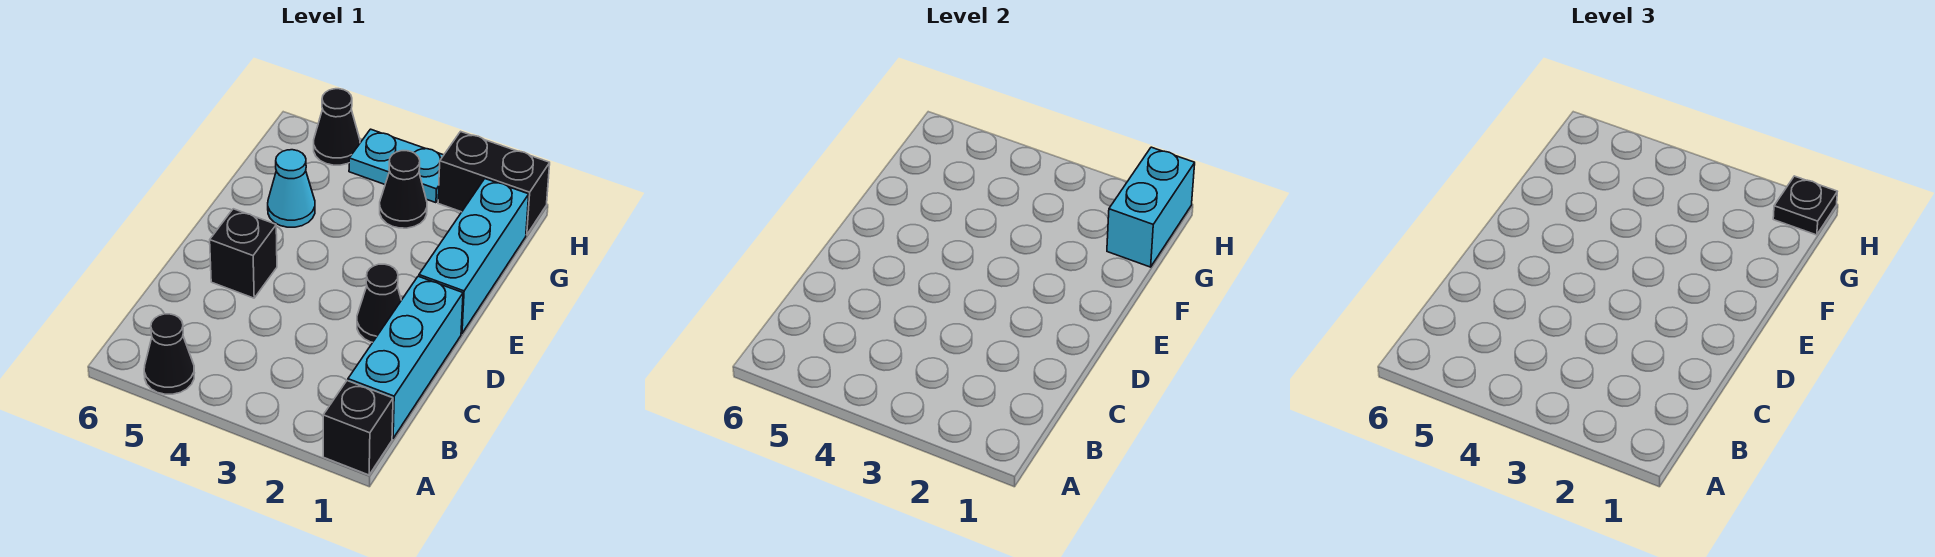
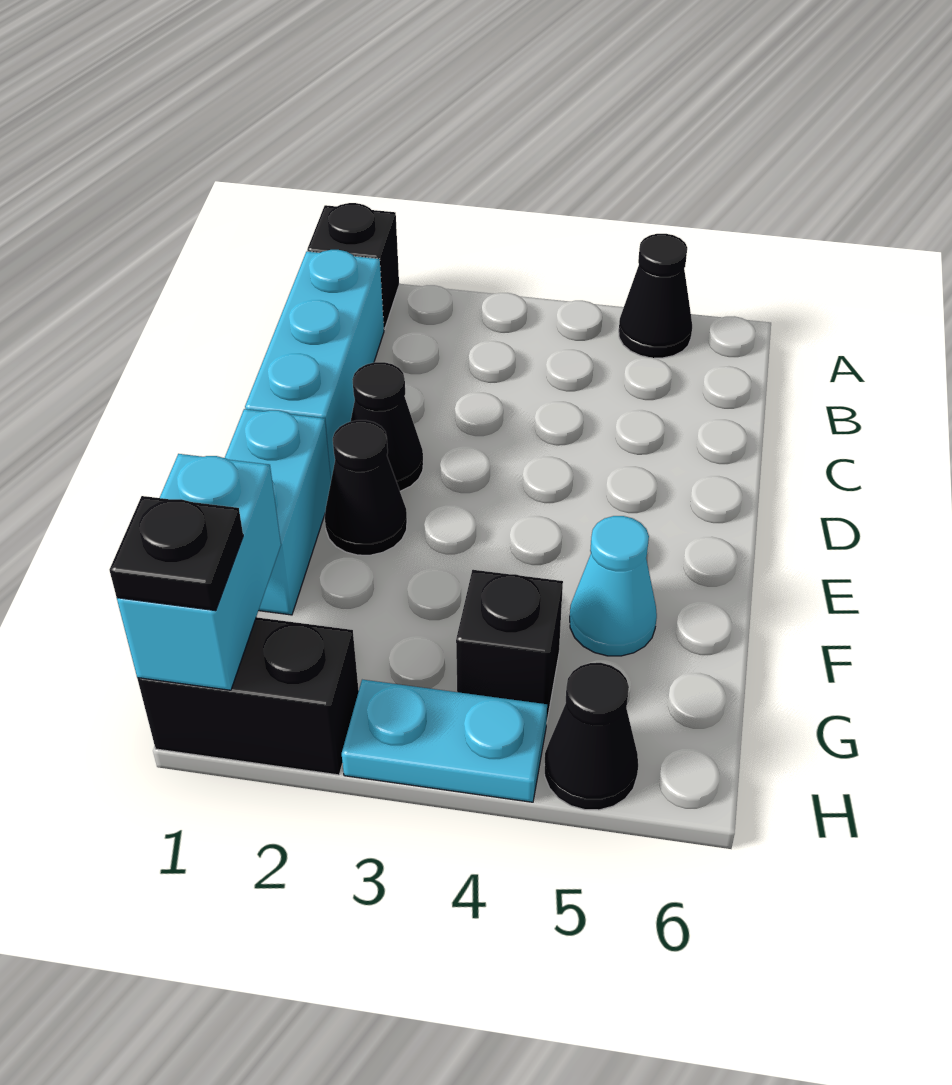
black 1x1 brick [210,209,277,298] -> black 1x1 brick moved to [456,570,563,723]
cyan 1x3 brick [419,179,529,333] -> cyan 1x2 brick [225,409,331,615]
black 1x1 cone [380,151,427,228] -> black 1x1 cone moved to [325,420,407,555]

